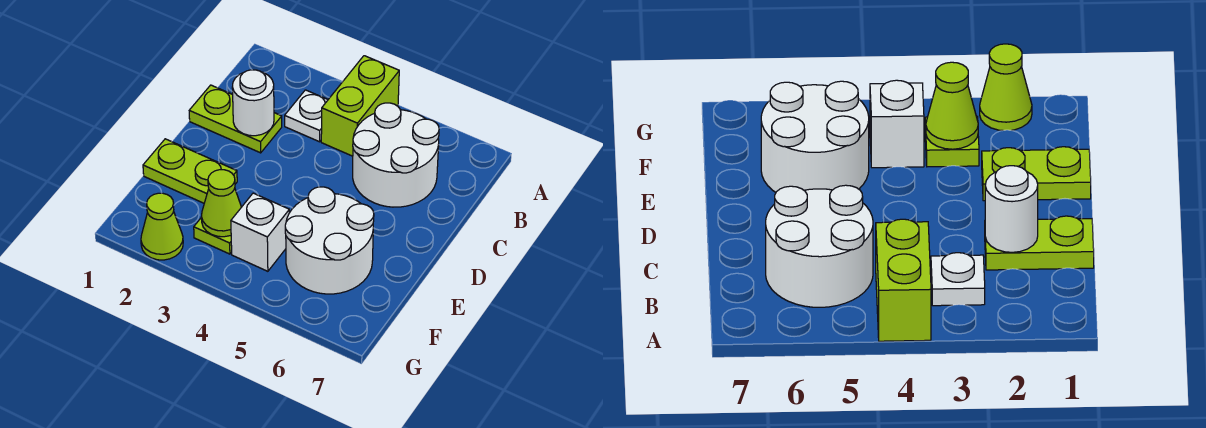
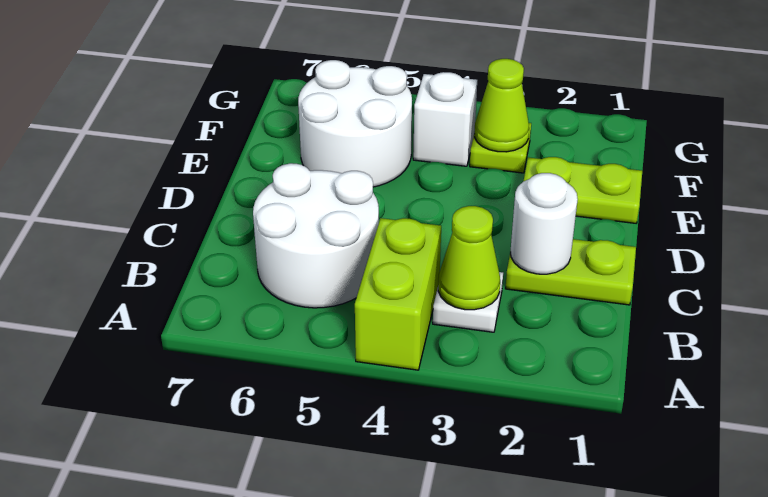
lime 1x1 cone [141,193,183,260] -> lime 1x1 cone moved to [438,206,500,310]

